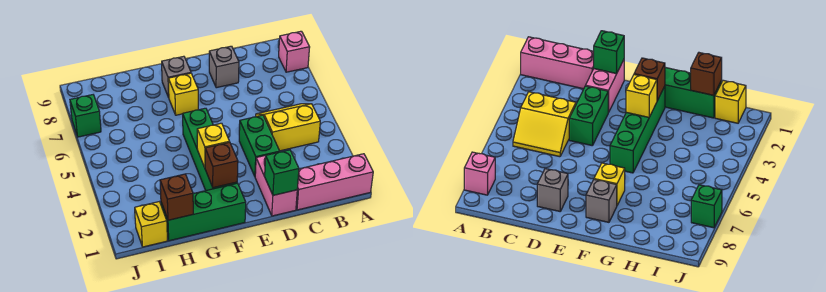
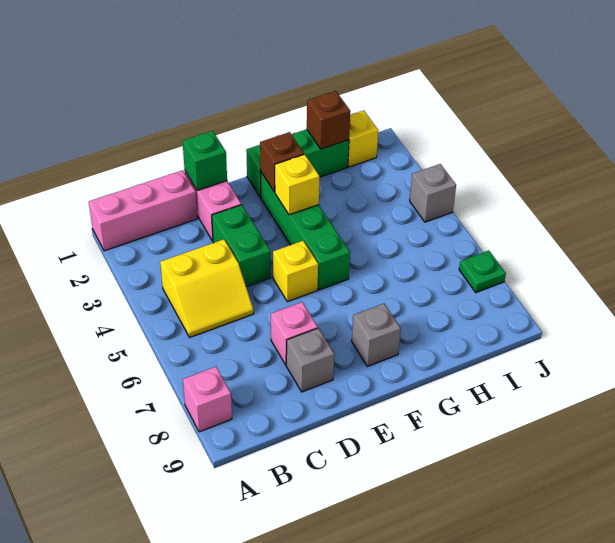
none -> pink 1x1 brick [271,302,318,365]
yellow 1x1 brick [168,73,198,115] -> yellow 1x1 brick moved to [273,241,318,302]
none -> grey 1x1 brick [410,164,456,222]
green 1x1 brick [70,95,101,137] -> green 1x1 plate [459,251,506,293]

